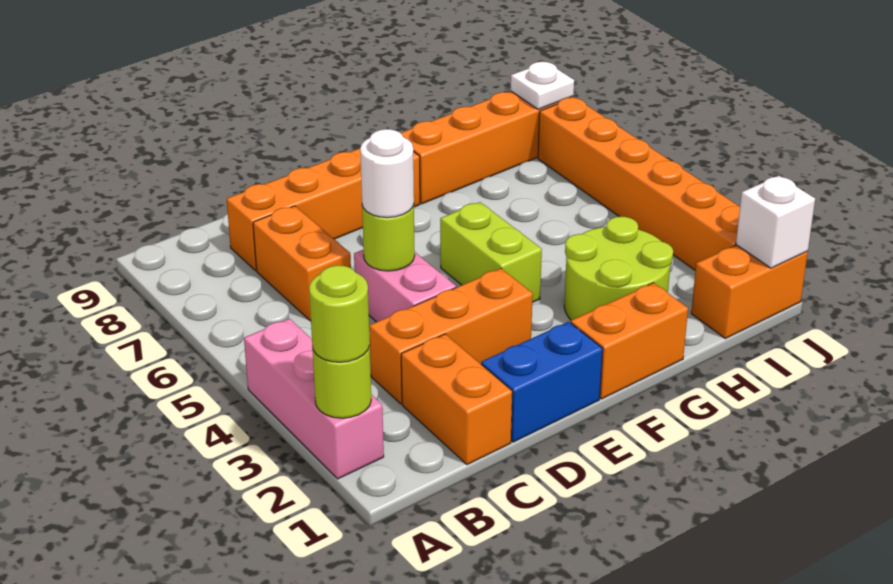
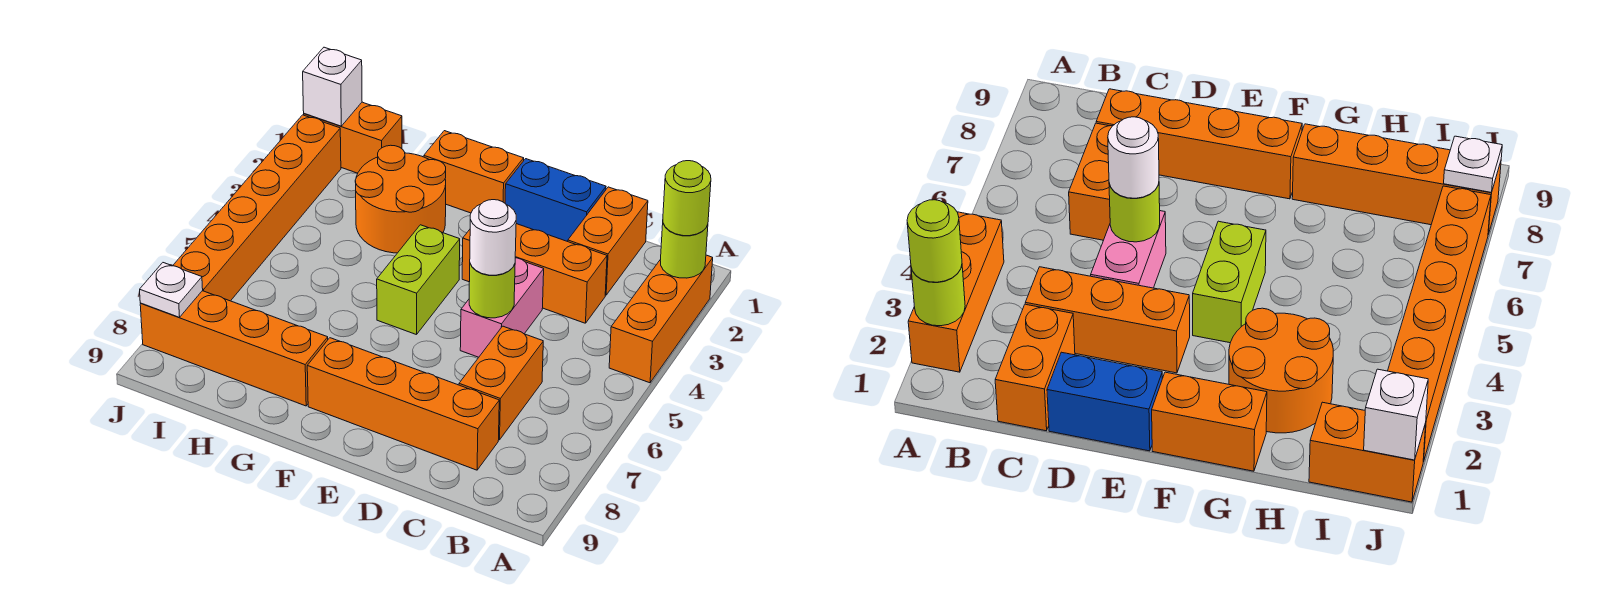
pink 1x3 brick [244,319,384,479] -> orange 1x3 brick [609,255,713,383]
lime 2x2 round brick [564,217,673,320] -> orange 2x2 round brick [355,145,446,253]

